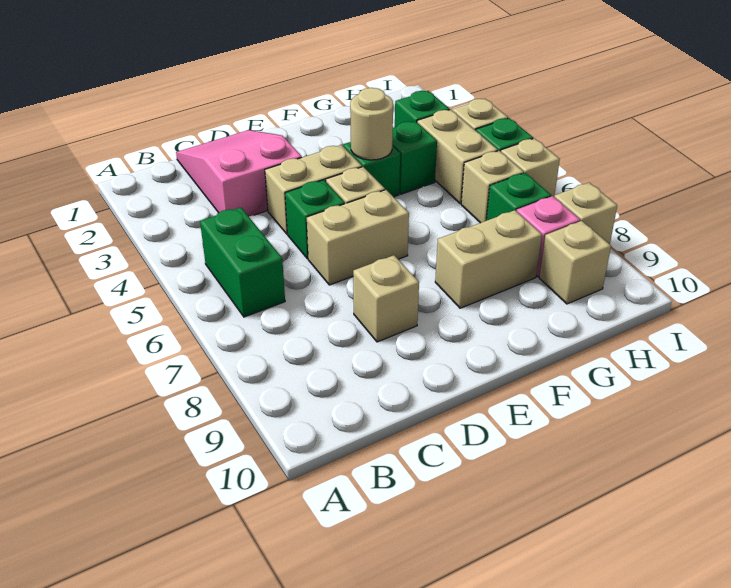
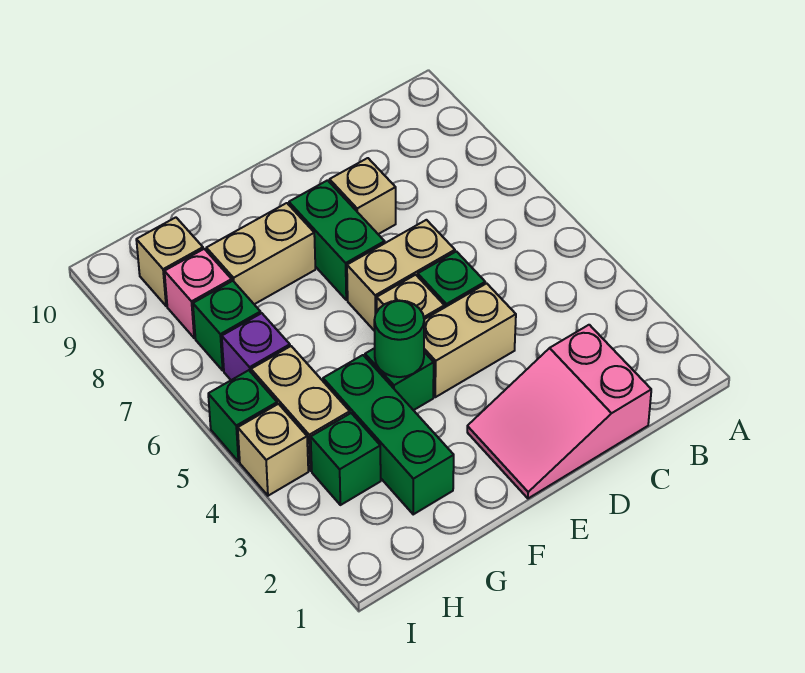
green 1x2 brick [200,207,285,317] -> green 1x2 brick moved to [289,180,385,300]
pink 2x3 slope [176,130,302,216] -> pink 2x3 slope turned to [467,325,651,498]
tan 1x1 round brick [350,88,393,160] -> green 1x1 round brick [374,300,424,377]
green 1x1 brick [392,121,437,194] -> green 1x3 brick [323,355,454,514]
tan 1x1 brick [461,151,524,223] -> purple 1x1 brick [222,313,290,380]
tan 1x1 brick [501,138,560,197] -> none
tan 1x1 brick [554,183,617,244] -> none

